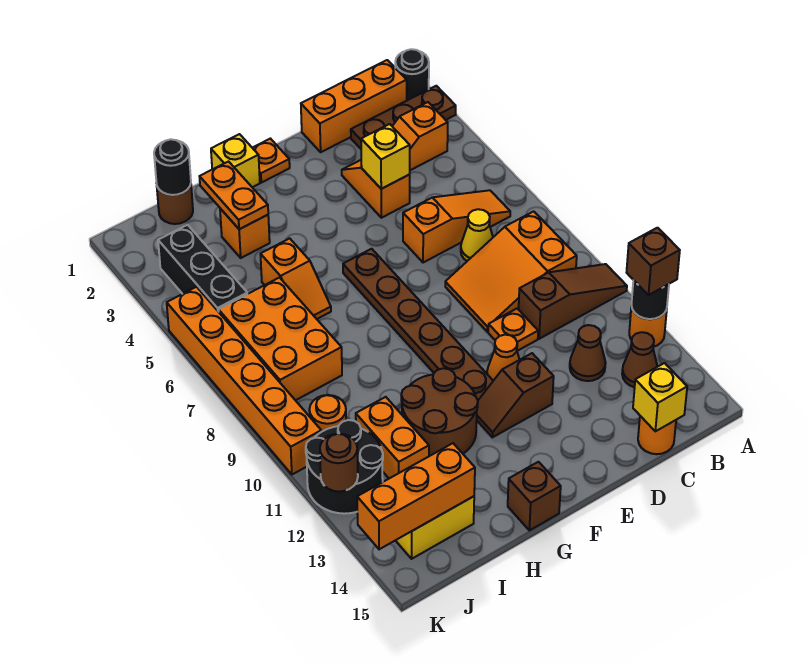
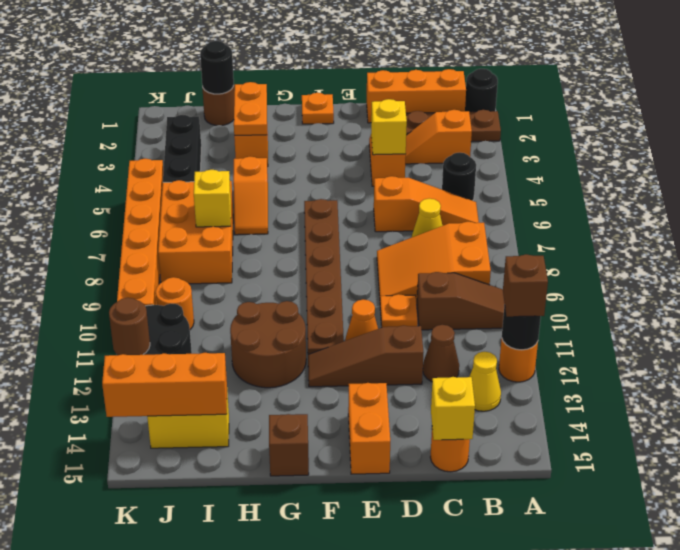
none -> black 1x1 round brick [442,152,476,201]
brown 1x1 cone [622,332,657,387] -> yellow 1x1 cone [469,352,501,411]
brown 1x2 slope [477,353,554,437] -> brown 1x3 slope [308,326,423,387]
yellow 1x1 brick [211,134,260,187] -> yellow 1x1 brick moved to [194,170,231,227]
orange 1x2 brick [356,397,429,478] -> orange 1x2 brick moved to [348,383,390,474]

